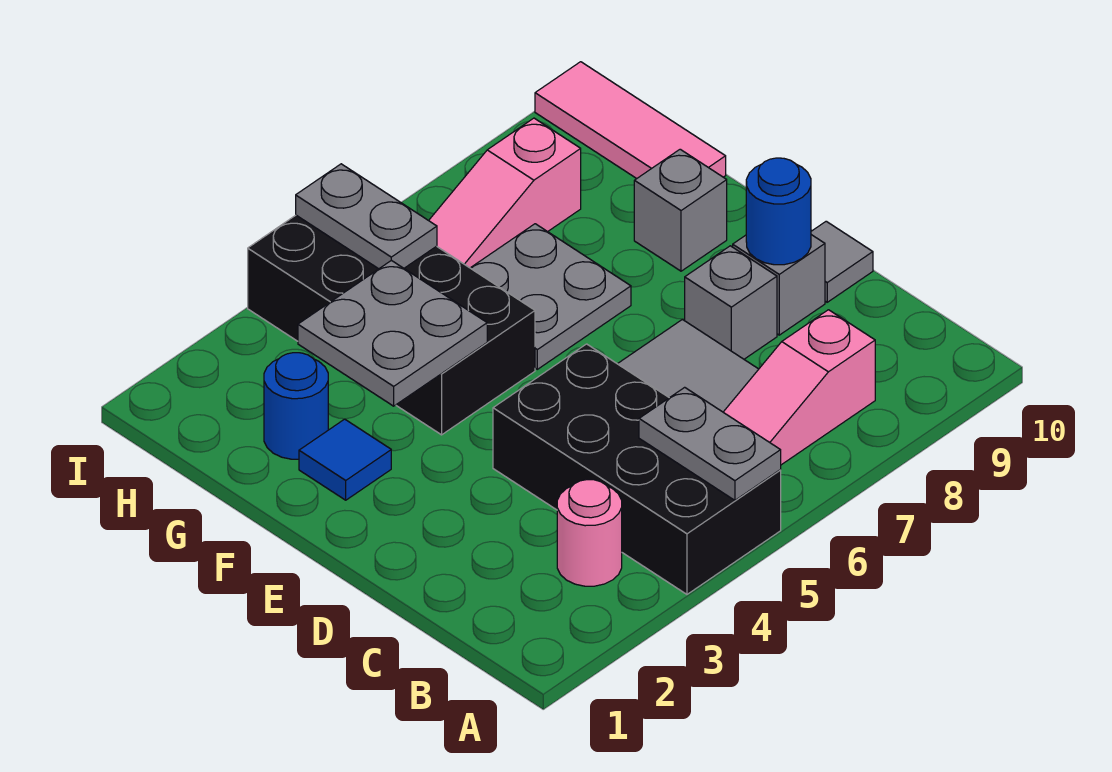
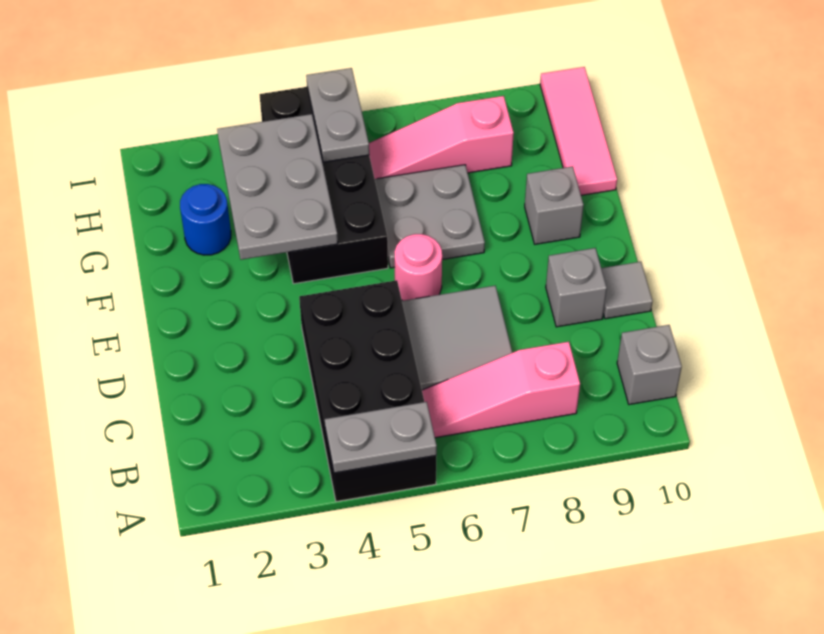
grey 1x2 plate [639,387,781,500] -> grey 1x2 plate turned to [325,402,437,473]
pink 1x1 round brick [557,480,622,586] -> pink 1x1 round brick moved to [394,234,442,301]
grey 1x1 brick [685,246,777,359] -> grey 1x1 brick moved to [617,325,682,404]
blue 1x1 round brick [746,158,811,265] -> none
blue 1x1 tile [299,419,391,500] -> none
grey 2x2 plate [298,260,487,406] -> grey 2x3 plate [217,114,338,260]

